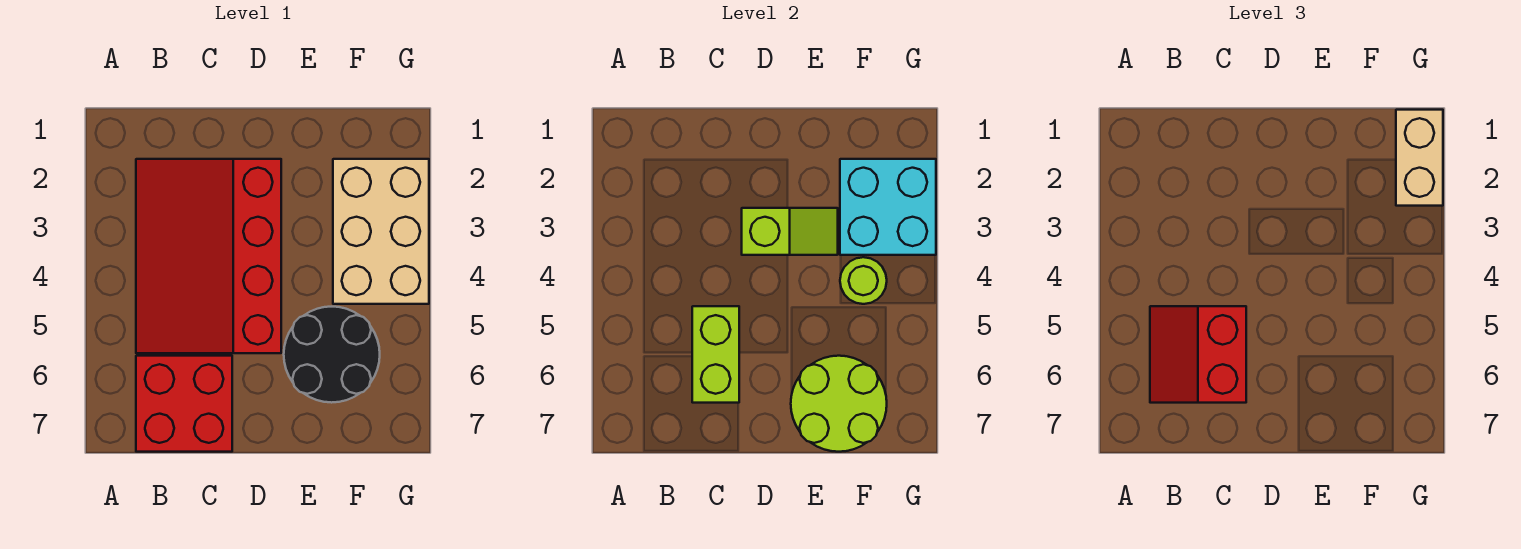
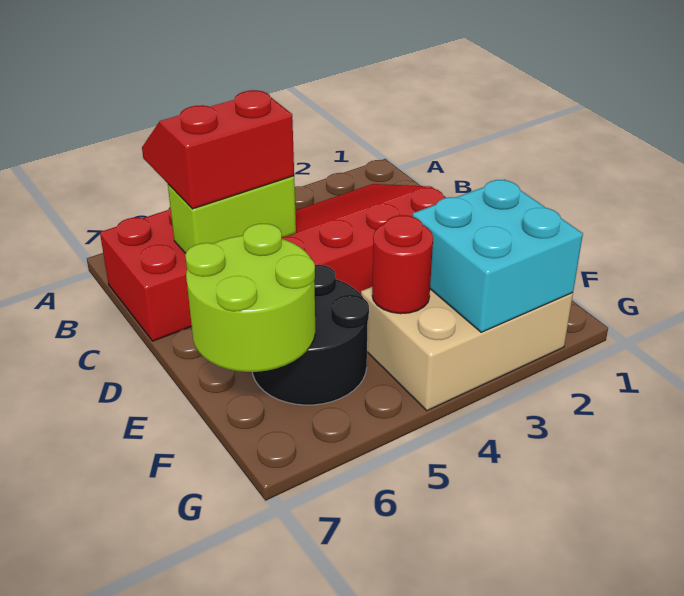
lime 1x2 slope [742,208,838,255] -> none
lime 1x1 round brick [840,257,887,304] -> red 1x1 round brick [372,215,433,314]
tan 1x2 brick [1396,110,1443,206] -> none

